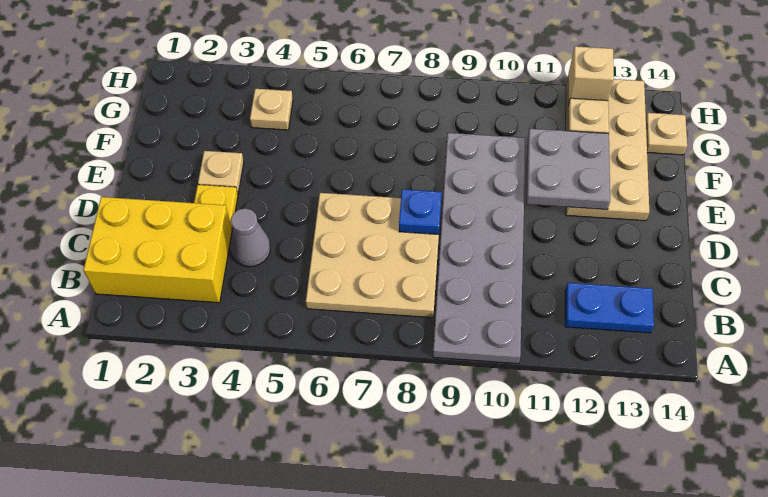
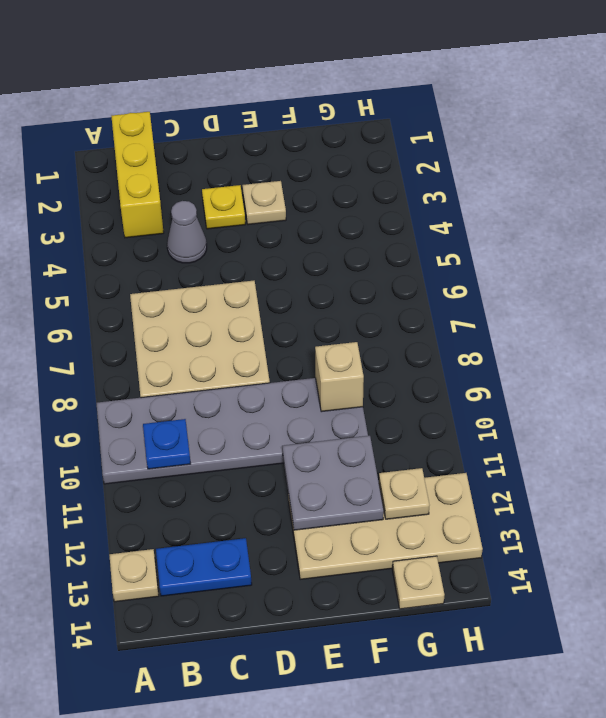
yellow 2x3 brick [83,197,232,303] -> yellow 1x3 brick [111,112,164,238]
blue 1x2 plate [565,283,654,333] -> blue 1x2 plate turned to [156,538,252,596]
blue 1x1 plate [399,189,442,234] -> blue 1x1 plate moved to [143,419,191,469]
tan 1x1 plate [250,89,293,130] -> tan 1x1 plate moved to [109,549,159,602]
tan 1x1 brick [568,46,614,105] -> tan 1x1 brick moved to [315,342,364,412]

